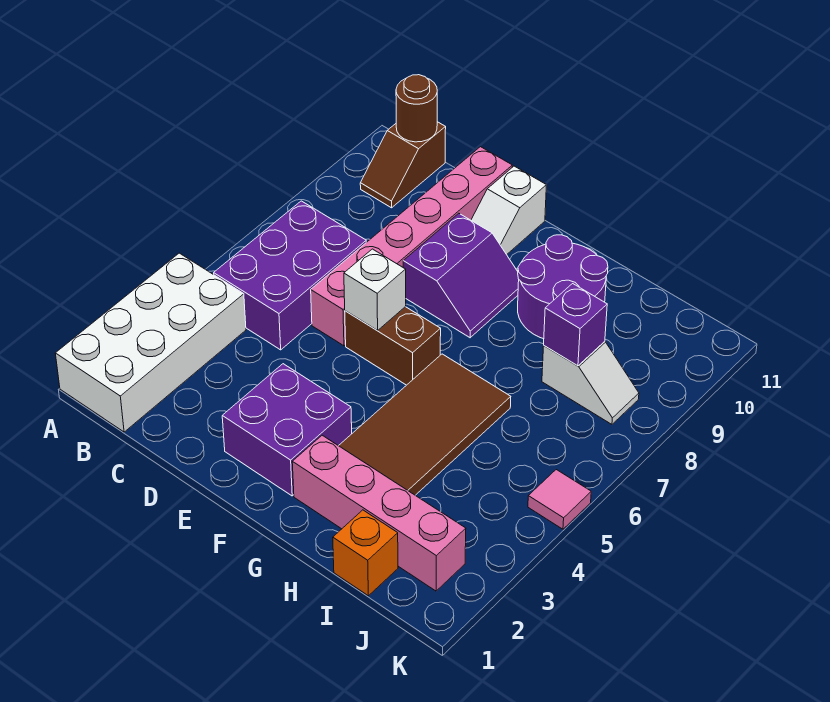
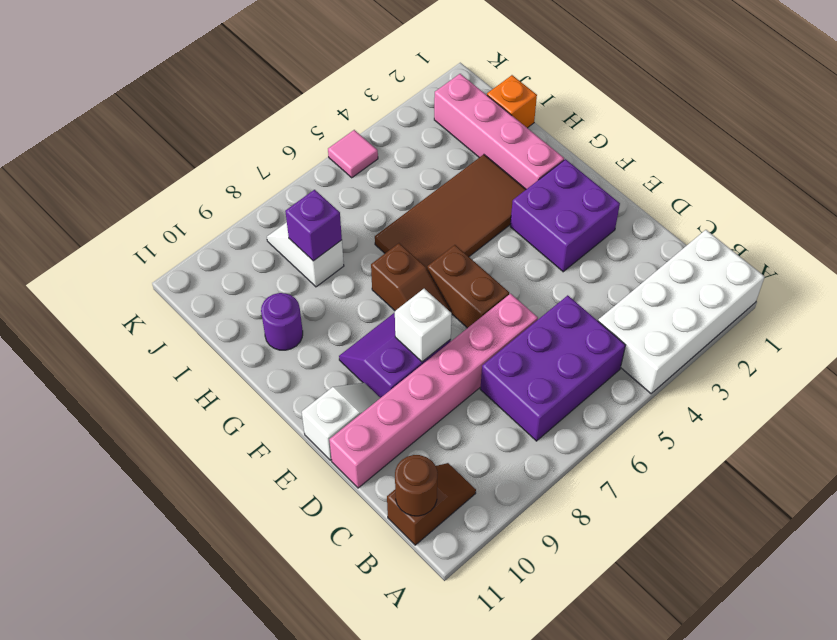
white 1x1 brick [344,249,406,331] -> white 1x1 brick moved to [395,289,452,362]
none -> brown 1x2 slope [371,243,451,312]
purple 2x2 round brick [518,235,608,339] -> purple 1x1 round brick [261,293,303,350]

